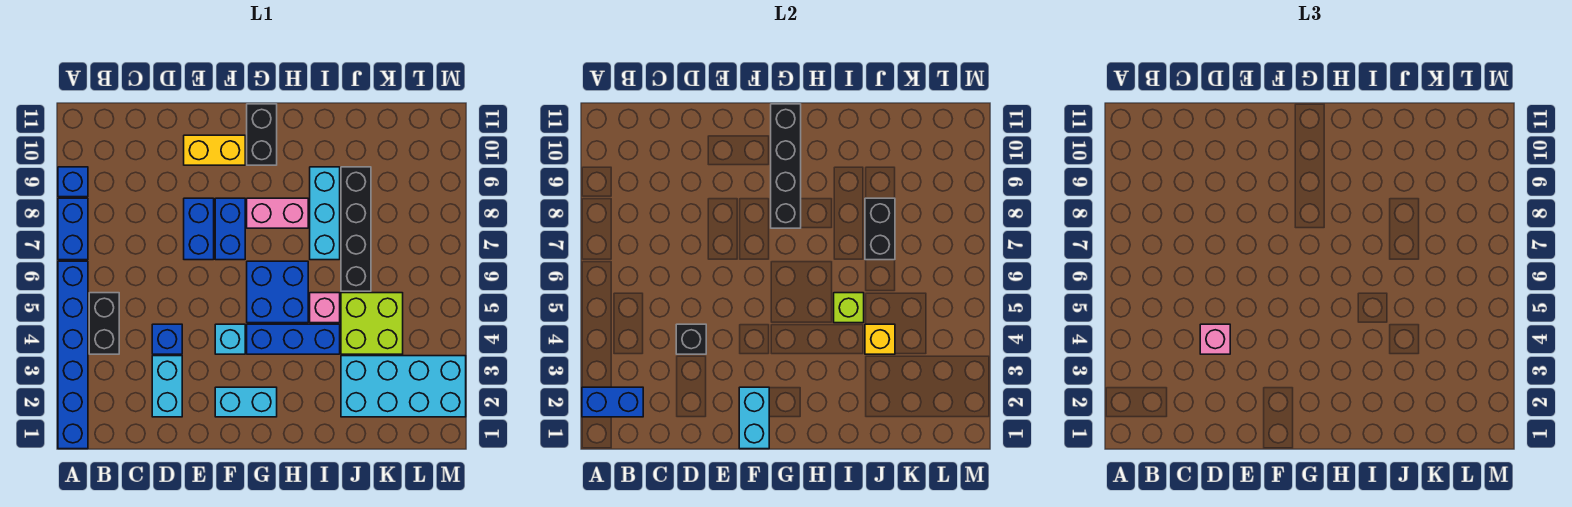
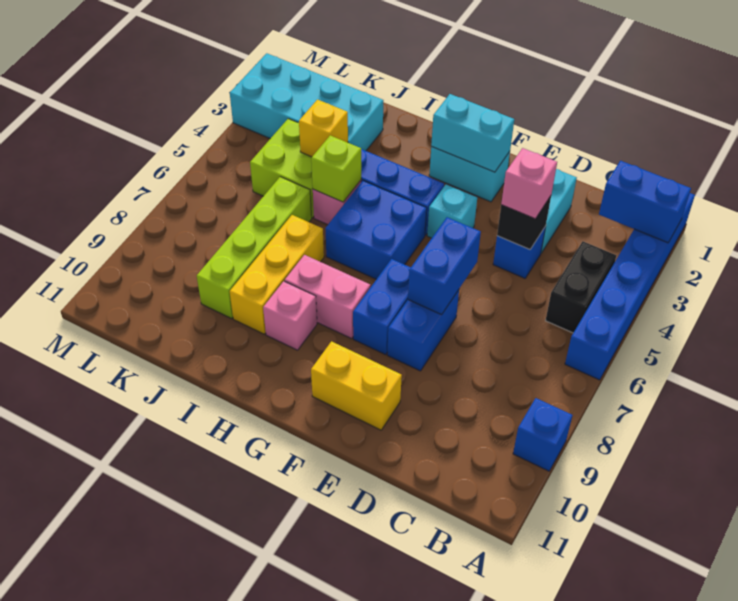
blue 1x2 brick [58,198,88,260] -> blue 1x2 brick moved to [408,217,481,315]
cyan 1x2 brick [739,387,769,449] -> cyan 1x2 brick turned to [431,94,514,172]
black 1x4 brick [771,104,801,228] -> none
black 1x2 brick [247,104,277,165] -> none
none -> pink 1x1 brick [263,281,317,350]
cyan 1x3 brick [310,167,340,260] -> yellow 1x3 brick [230,215,324,334]
black 1x4 brick [341,167,371,291] -> lime 1x4 brick [197,177,312,318]
black 1x2 brick [865,198,895,260] -> none

